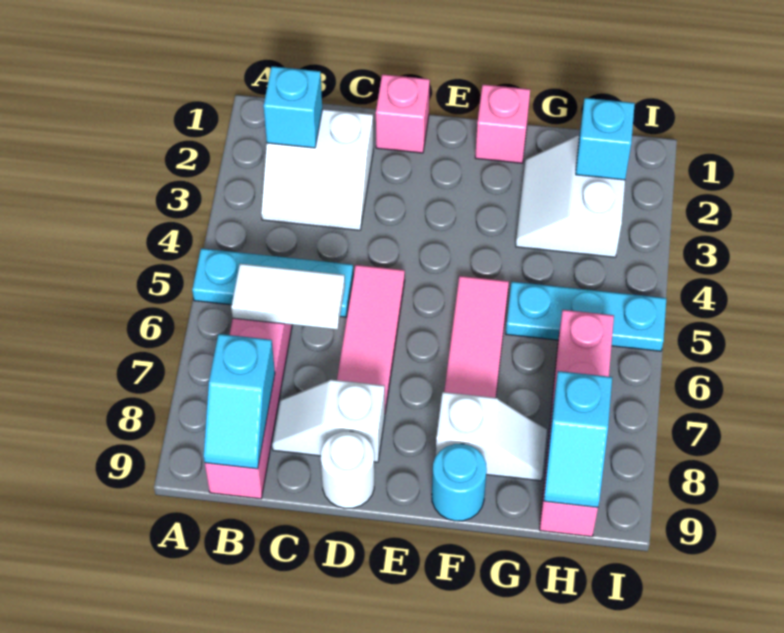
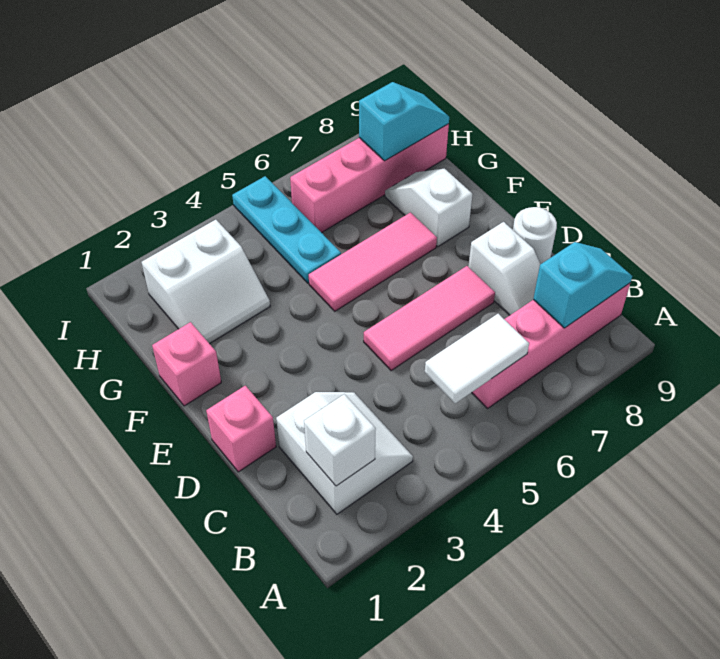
cyan 1x3 plate [192,248,353,317] -> none
cyan 1x1 brick [264,66,322,148] -> white 1x1 brick [304,394,376,486]
white 1x2 tile [231,264,345,330] -> white 1x2 tile turned to [425,314,529,404]
cyan 1x1 round brick [432,444,487,521] -> none
cyan 1x1 brick [576,98,635,180] -> none

